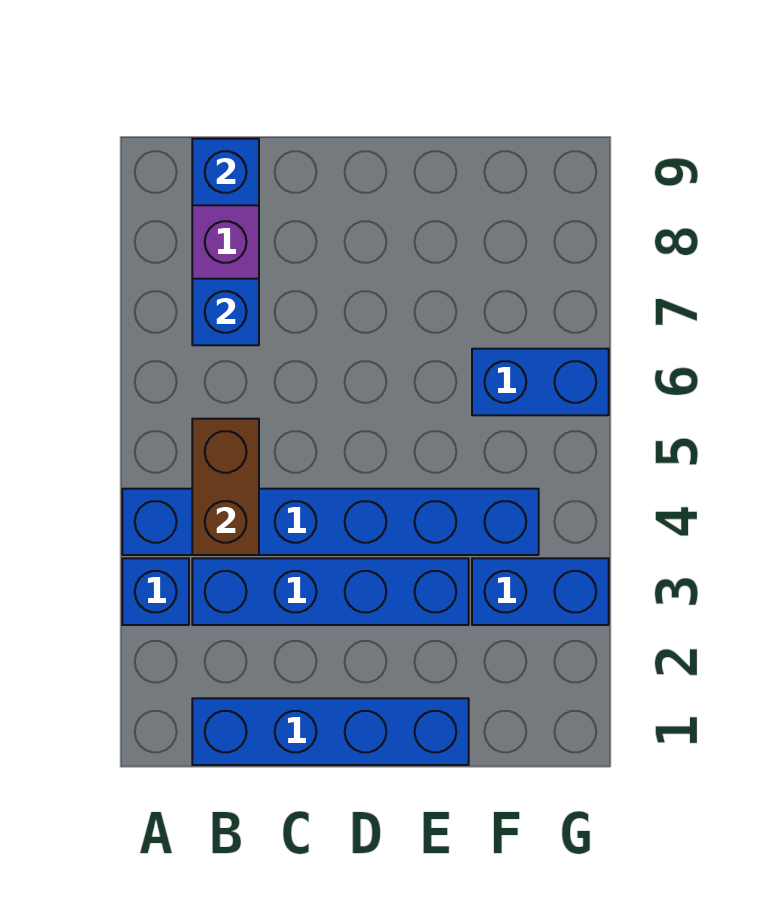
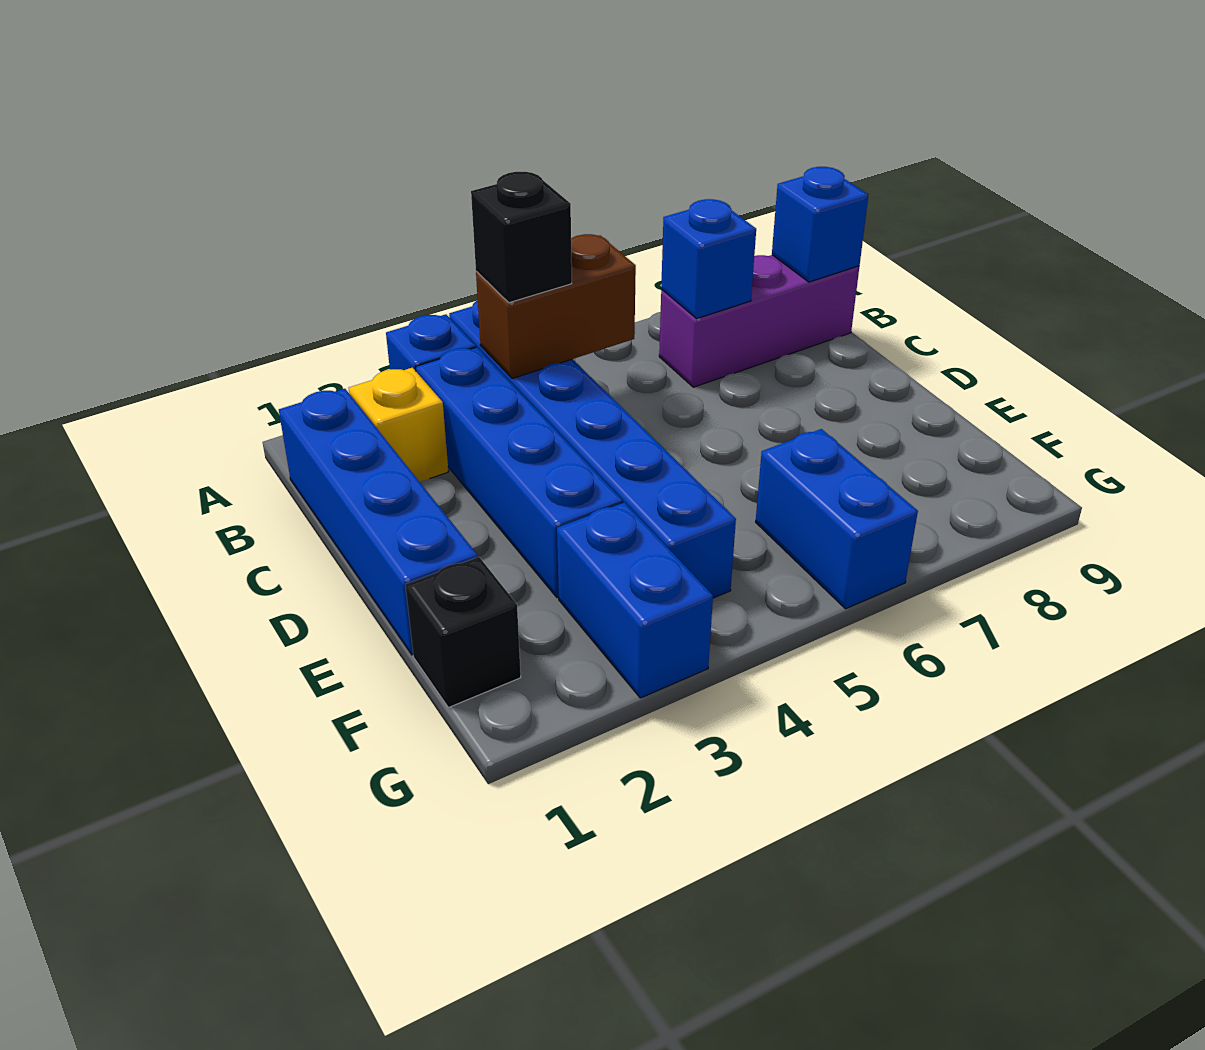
none -> yellow 1x1 brick [349,368,448,482]
none -> black 1x1 brick [471,172,572,303]
none -> black 1x1 brick [405,557,521,708]

